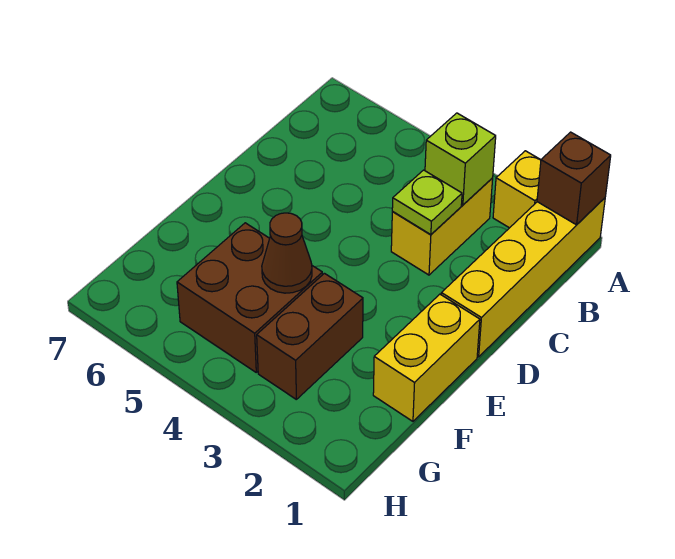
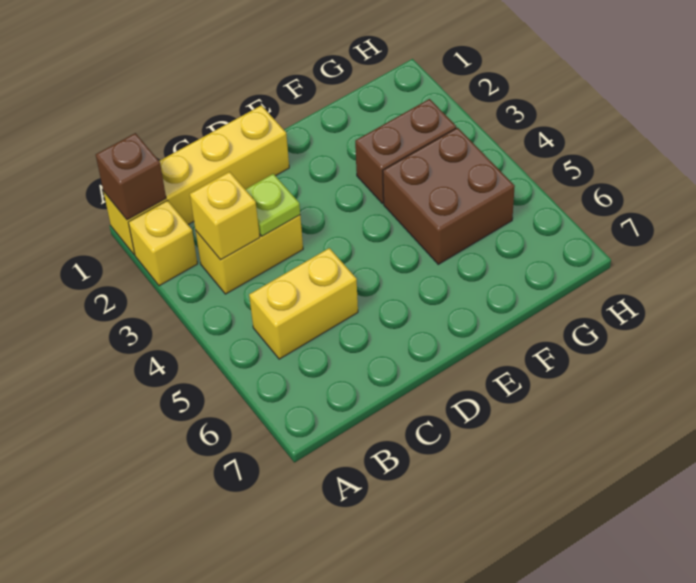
lime 1x1 brick [425,113,496,205] -> yellow 1x1 brick [190,172,260,260]
yellow 1x2 brick [373,294,480,421] -> yellow 1x2 brick moved to [249,248,358,359]
brown 1x1 cone [262,213,312,293] -> none

